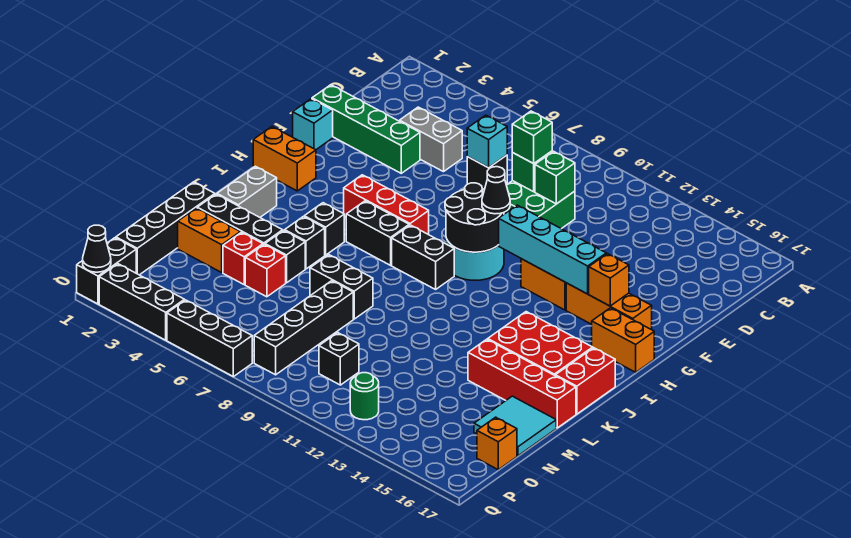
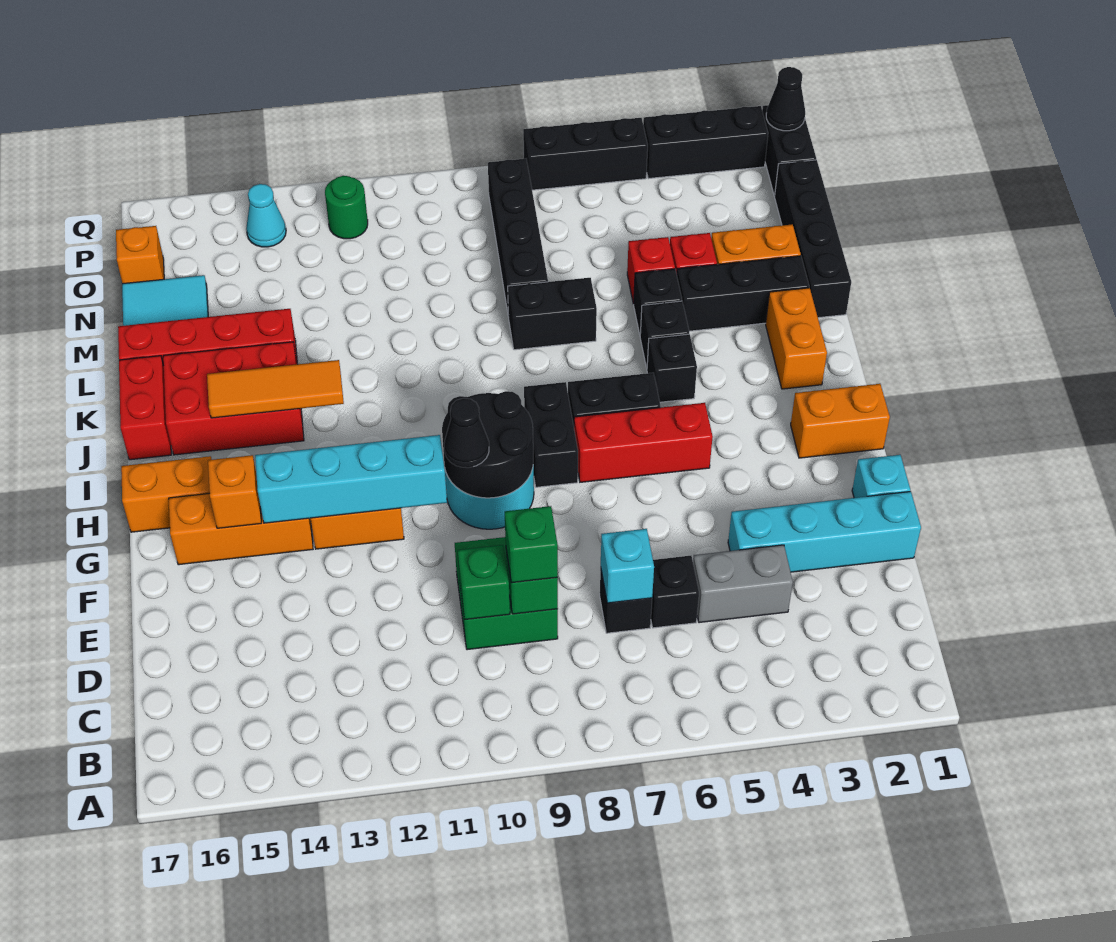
green 1x4 brick [312,85,420,173] -> cyan 1x4 brick [728,491,921,572]
black 1x2 brick [392,225,454,289] -> black 1x2 brick turned to [524,382,578,487]
grey 1x2 brick [217,166,277,217] -> orange 1x2 brick [766,288,827,389]
none -> orange 1x3 tile [207,360,344,418]
black 1x1 brick [319,333,359,385] -> black 1x1 brick moved to [651,556,699,628]
none -> cyan 1x1 cone [246,184,286,247]

